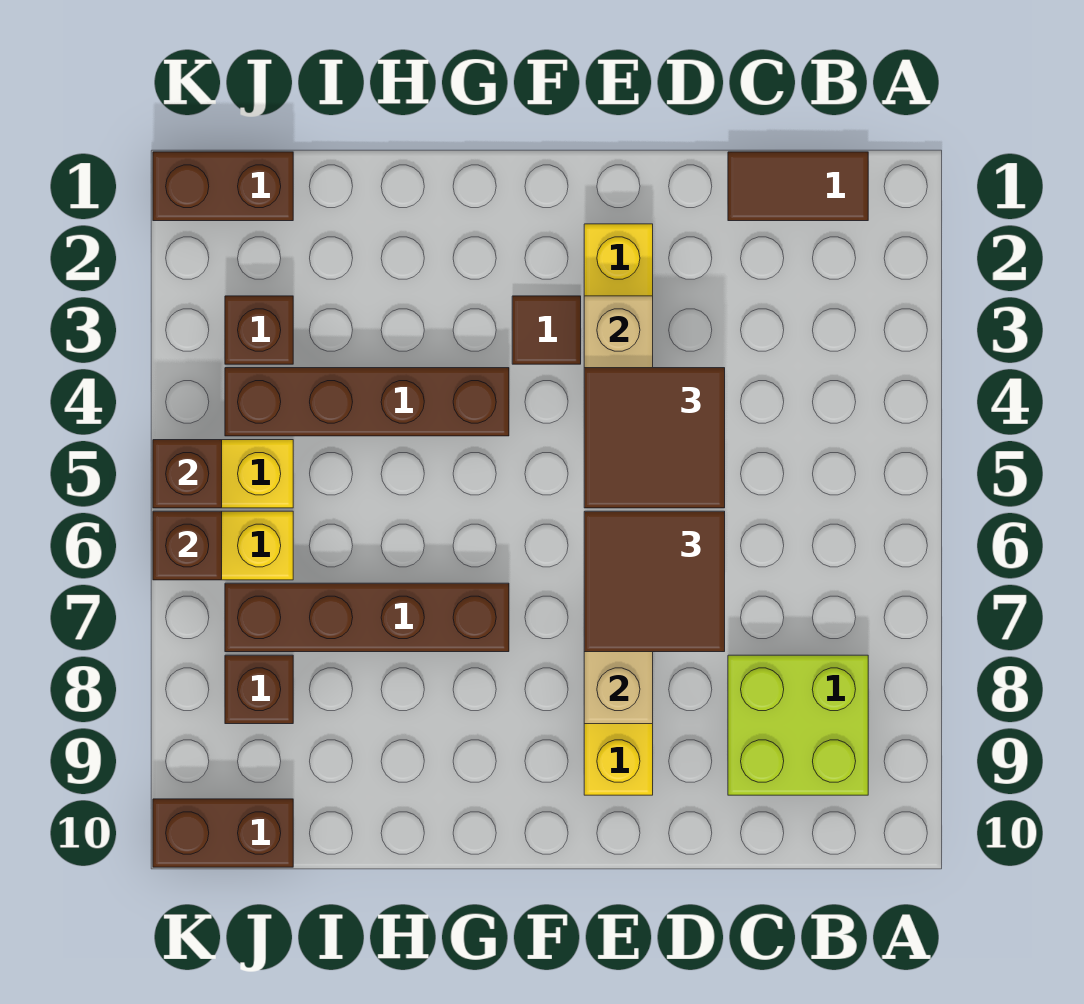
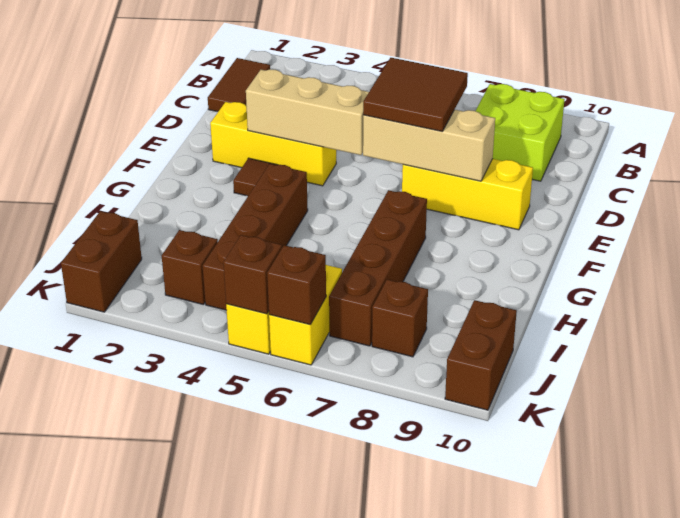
brown 2x2 tile [584,368,725,508] -> none

